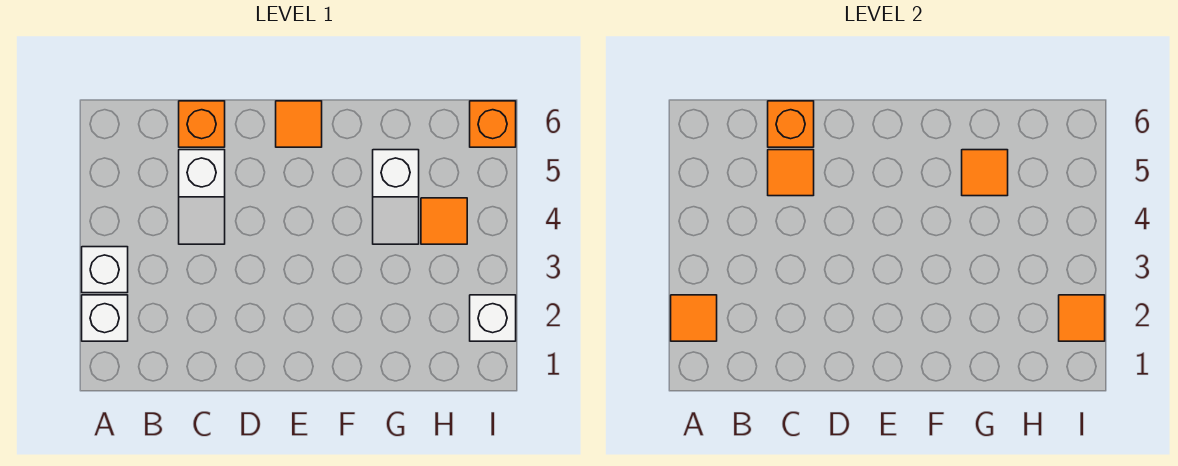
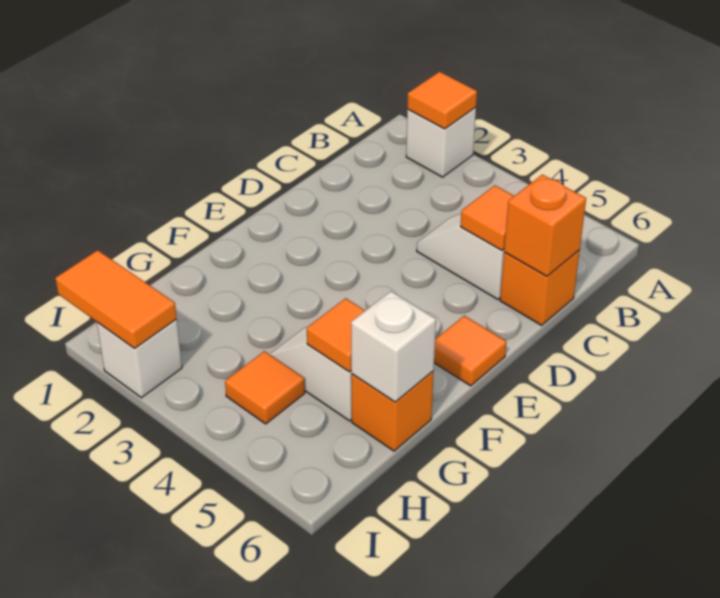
white 1x1 brick [82,247,128,293] -> white 1x1 brick moved to [351,291,436,402]
orange 1x1 tile [1059,295,1105,341] -> orange 1x2 tile [55,250,177,348]
orange 1x1 brick [470,101,516,147] -> orange 1x1 brick moved to [351,371,434,451]

